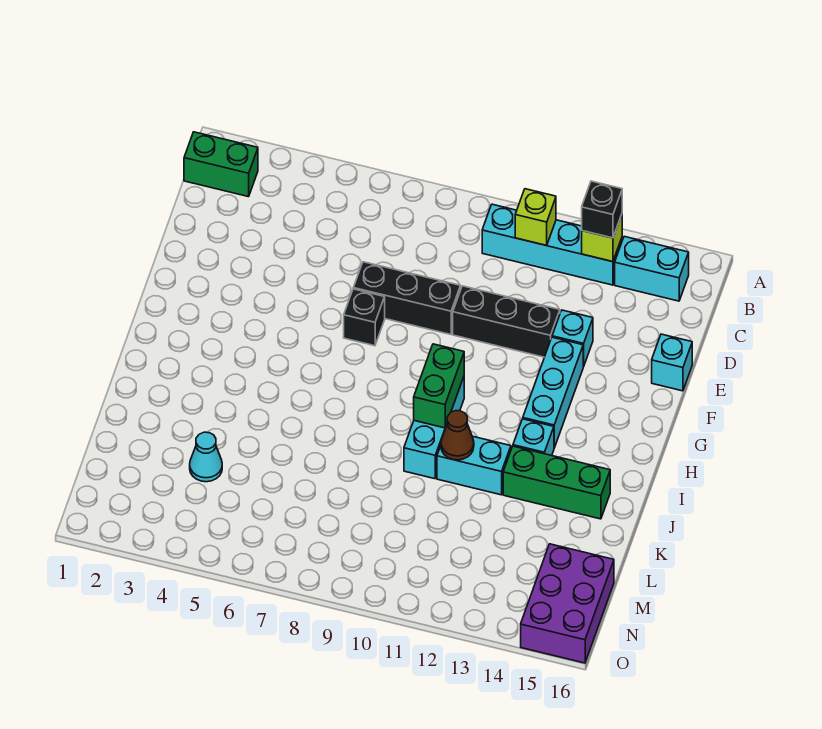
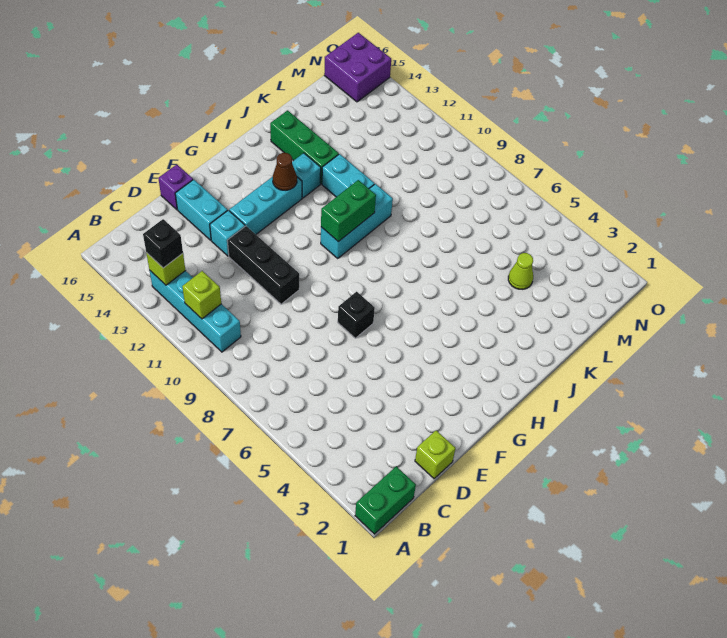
green 1x2 brick [184,132,258,197] -> green 1x2 brick turned to [355,466,416,534]
cyan 1x2 brick [615,236,689,301] -> cyan 1x2 brick moved to [175,180,228,240]
none -> lime 1x1 brick [415,430,456,479]
black 1x3 brick [353,262,461,335] -> none
cyan 1x1 brick [652,334,692,391] -> purple 1x1 brick [158,165,193,210]
brown 1x1 cone [441,411,474,460] -> brown 1x1 cone moved to [273,153,297,191]
cyan 1x1 cone [190,432,222,482] -> lime 1x1 cone [508,253,533,289]
purple 2x3 brick [521,544,614,663] -> purple 2x2 brick [324,33,391,102]

